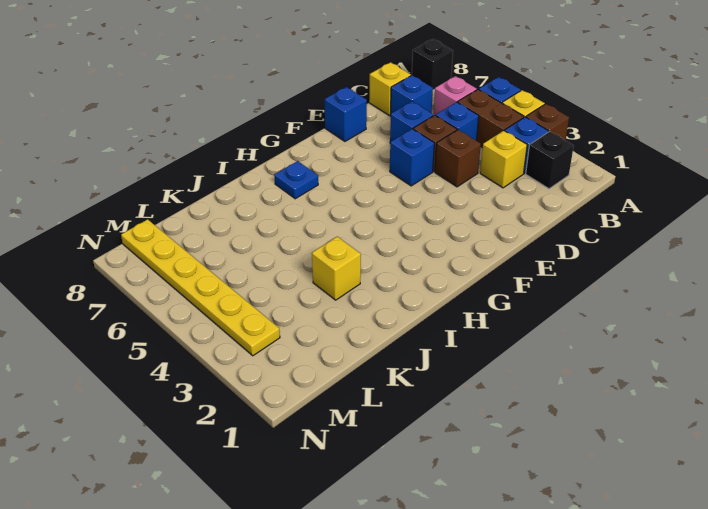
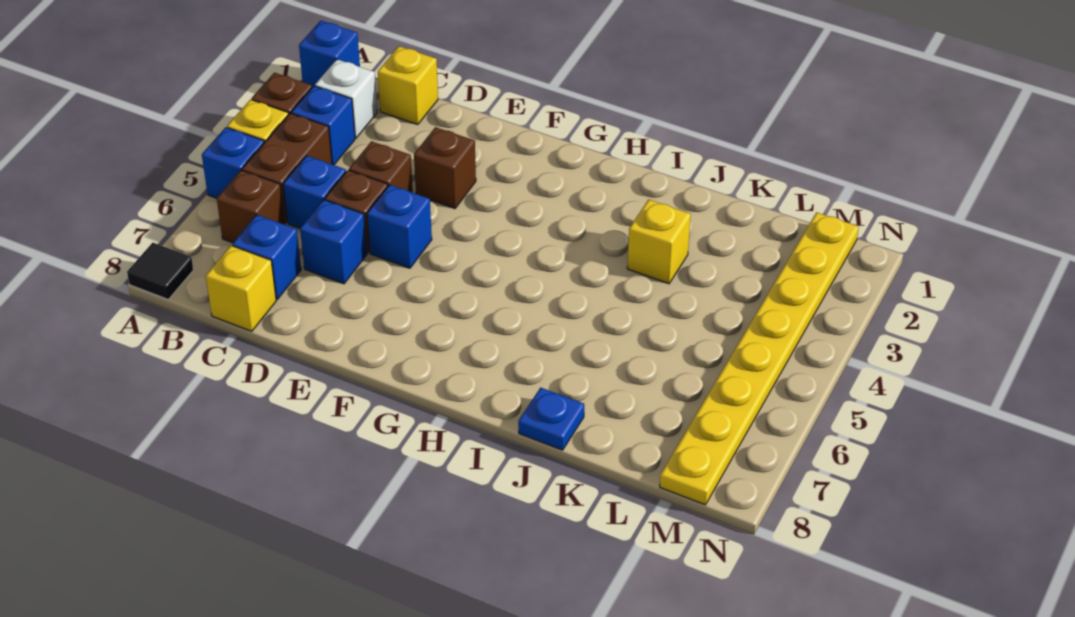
black 1x1 brick [412,39,453,90] -> black 1x1 tile [127,243,193,299]
black 1x1 brick [526,131,574,189] -> white 1x1 brick [315,59,377,138]
pink 1x1 brick [433,76,477,115] -> brown 1x1 brick [217,170,285,243]
yellow 1x1 brick [480,131,527,188] -> yellow 1x1 brick moved to [378,46,438,125]
none -> brown 1x1 brick [414,127,476,209]
blue 1x1 brick [325,87,367,141] -> blue 1x1 brick moved to [299,21,360,87]
blue 1x1 plate [274,161,318,199] -> blue 1x1 plate moved to [518,388,584,450]
yellow 1x6 plate [121,219,280,356] -> yellow 1x8 plate [660,212,859,505]

